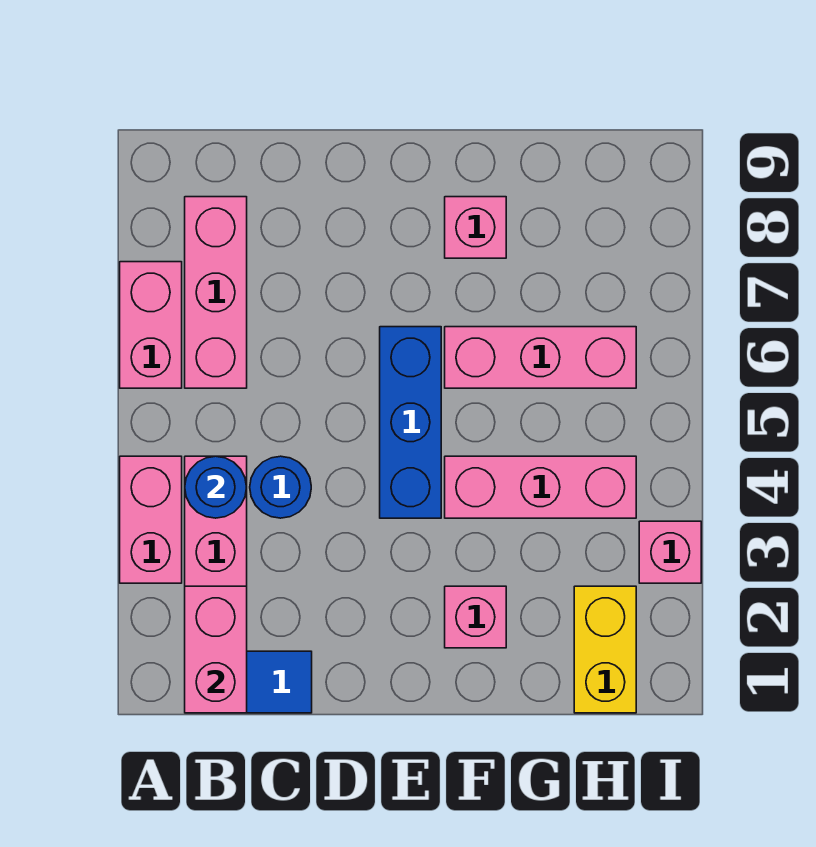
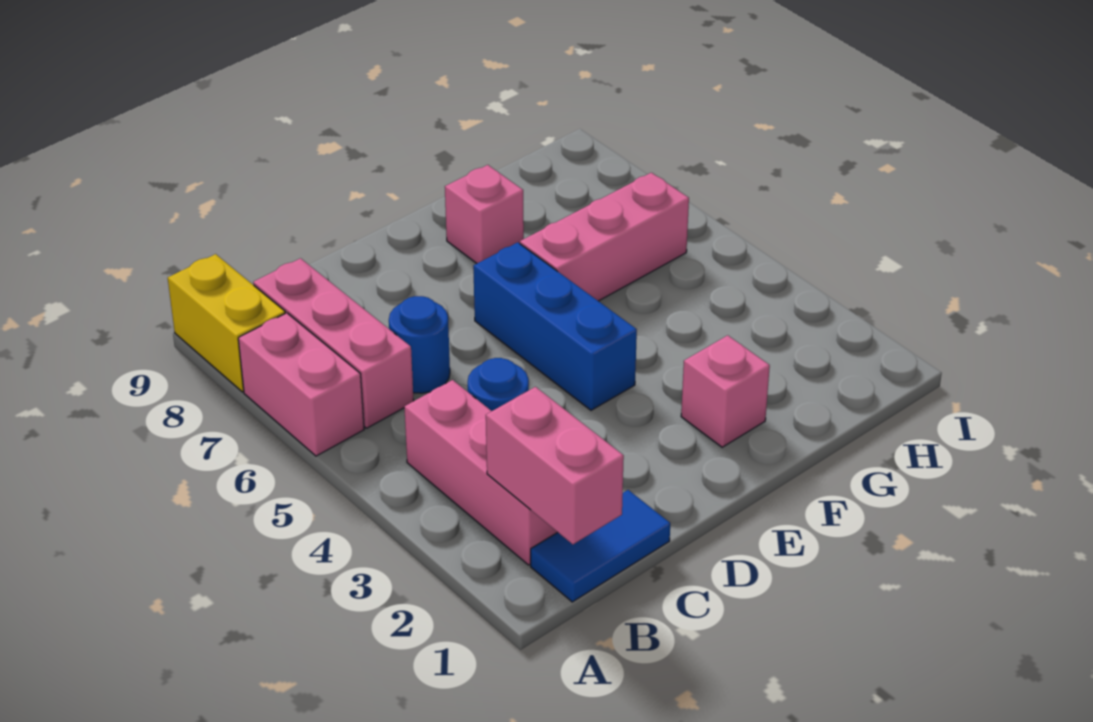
pink 1x2 brick [120,456,182,583] -> none
blue 1x1 round brick [185,456,247,518] -> blue 1x1 round brick moved to [389,296,450,393]
pink 1x3 brick [445,456,636,518] -> none
yellow 1x2 brick [574,586,636,713] -> yellow 1x2 brick moved to [168,254,285,392]
pink 1x1 brick [639,521,701,583] -> none

